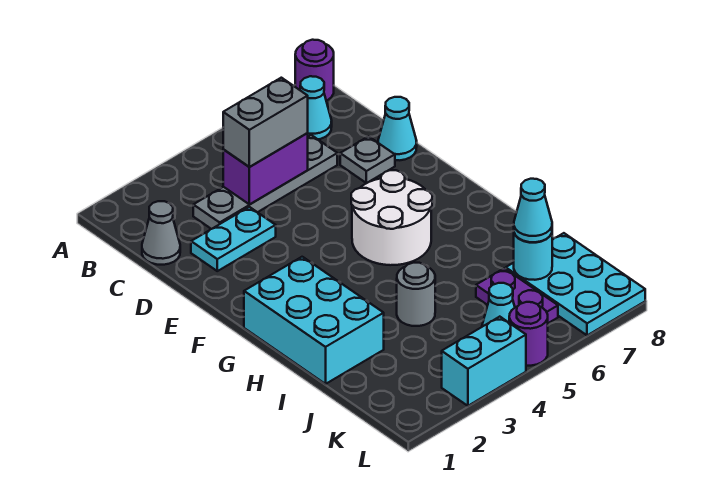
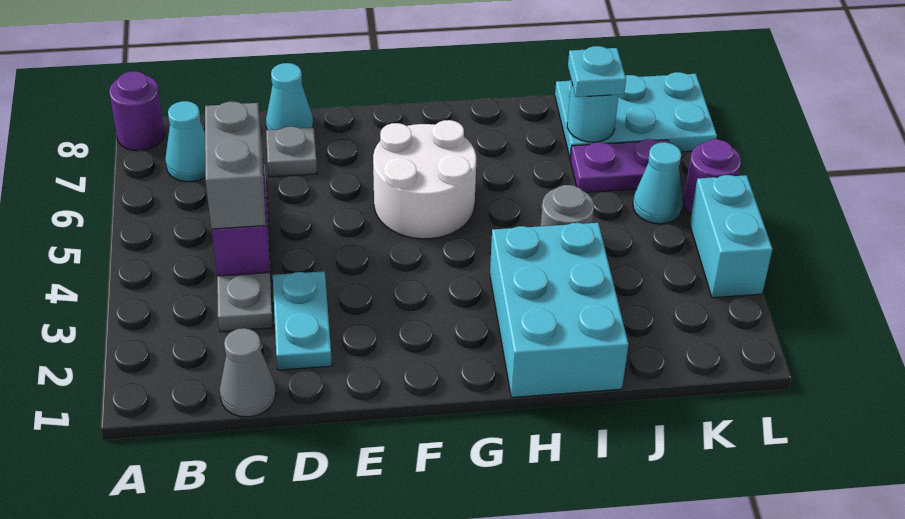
cyan 2x3 brick [244,257,384,384] -> cyan 2x3 brick turned to [490,223,629,397]
cyan 1x1 cone [514,179,552,242] -> cyan 1x1 plate [568,46,626,97]

